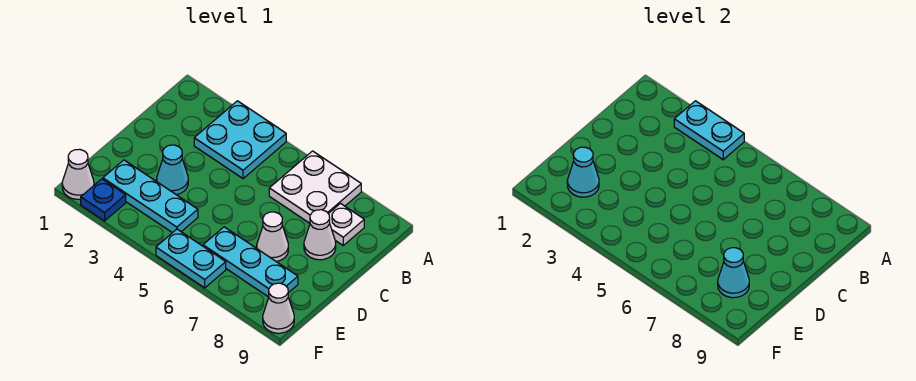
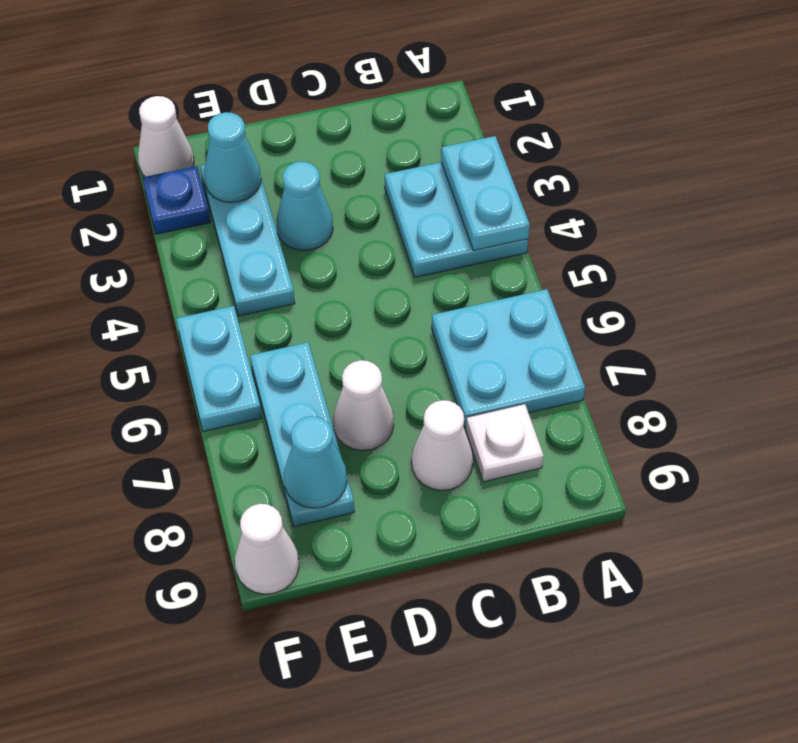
white 2x2 plate [269,151,361,223] -> cyan 2x2 plate [432,289,585,428]

